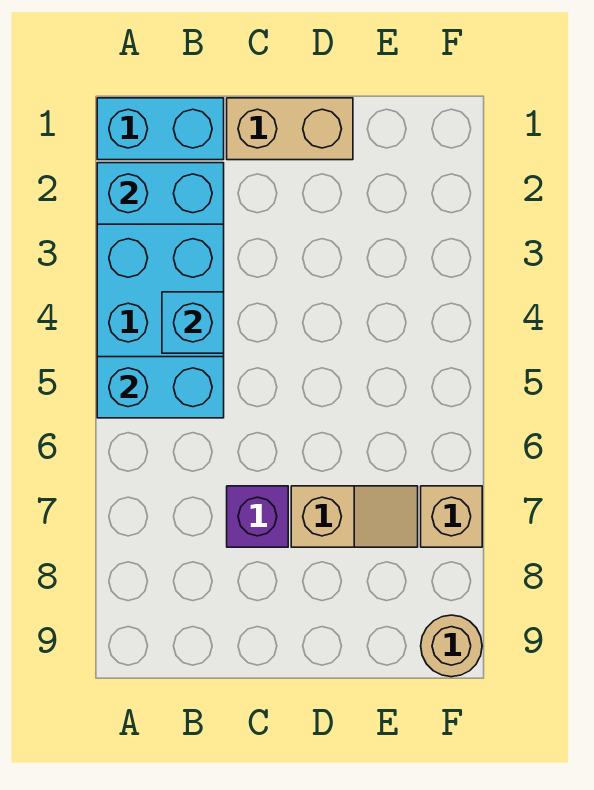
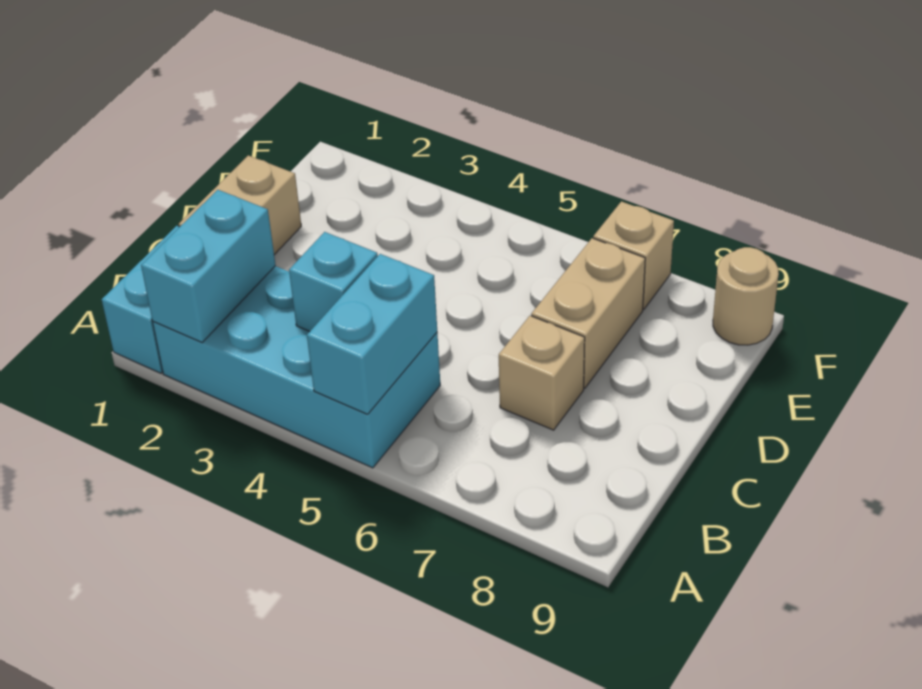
purple 1x1 brick [227,486,288,547] -> tan 1x1 brick [499,316,585,430]
tan 1x2 slope [291,486,418,547] -> tan 1x2 brick [531,238,645,388]

